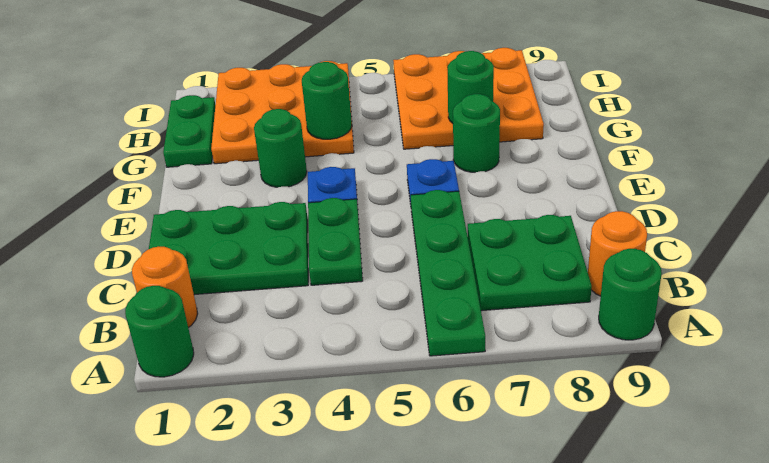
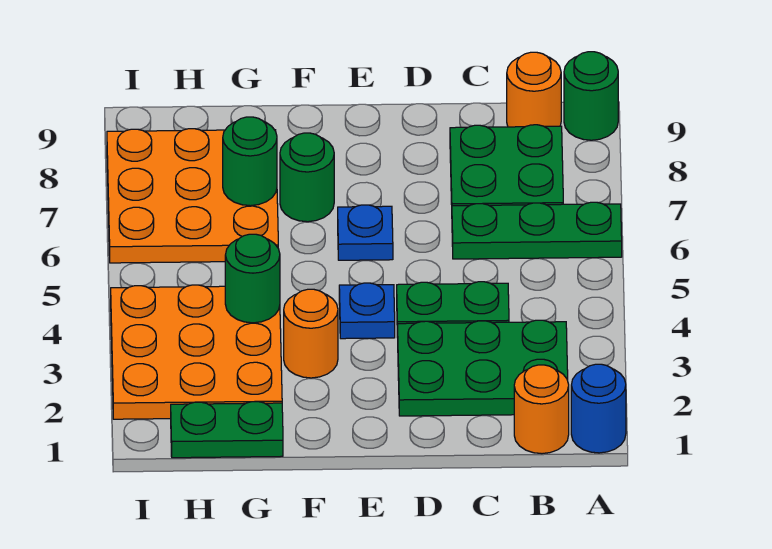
green 1x1 round brick [125,286,194,377] -> blue 1x1 round brick [571,364,626,453]
green 1x4 plate [411,190,485,356] -> green 1x3 plate [452,202,622,259]
green 2x3 plate [149,202,308,295] -> green 2x3 plate turned to [398,320,568,416]
green 1x1 round brick [254,109,307,187] -> orange 1x1 round brick [284,289,338,378]

